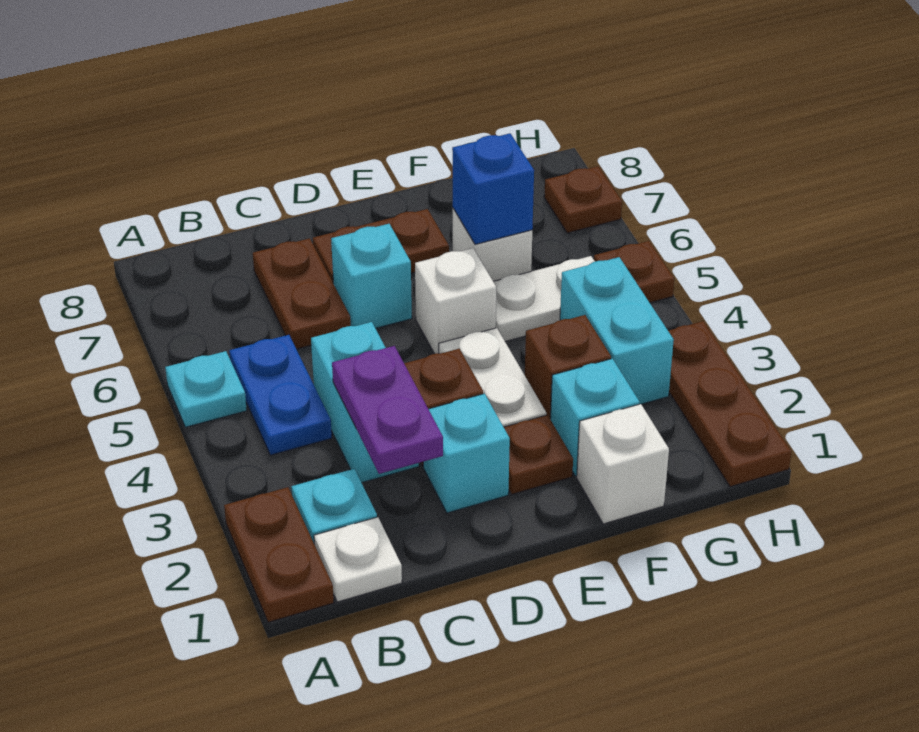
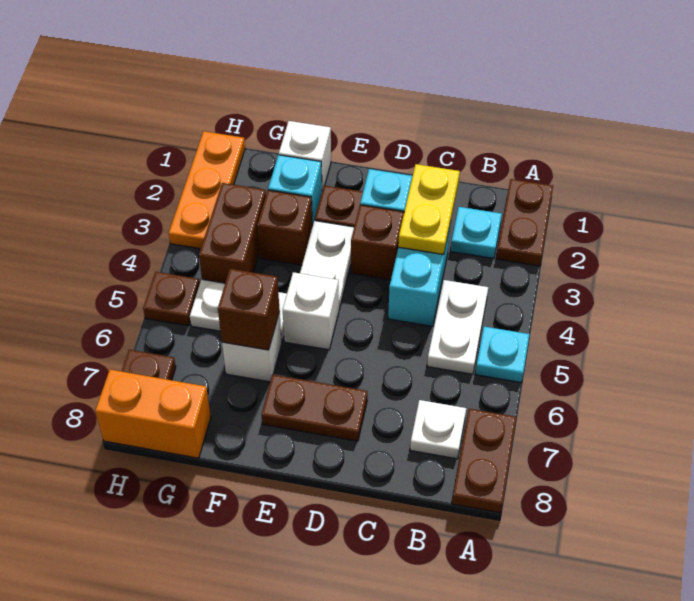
white 1x1 plate [314,517,402,602] -> white 1x1 plate moved to [410,400,466,459]
blue 1x2 plate [229,335,332,455] -> white 1x2 plate [427,280,488,374]
purple 1x2 plate [332,346,443,474] -> yellow 1x2 plate [398,164,460,255]
brown 1x2 plate [253,238,351,349] -> brown 1x2 plate moved to [452,409,516,513]
cyan 1x1 brick [331,224,412,328] -> none
blue 1x1 brick [452,133,534,244] -> brown 1x1 brick [218,269,280,350]
cyan 1x2 brick [560,257,674,404] -> brown 1x2 brick [199,183,266,283]
none -> orange 1x2 brick [95,370,211,458]
brown 1x3 plate [668,321,792,487] -> orange 1x3 plate [169,131,245,249]

